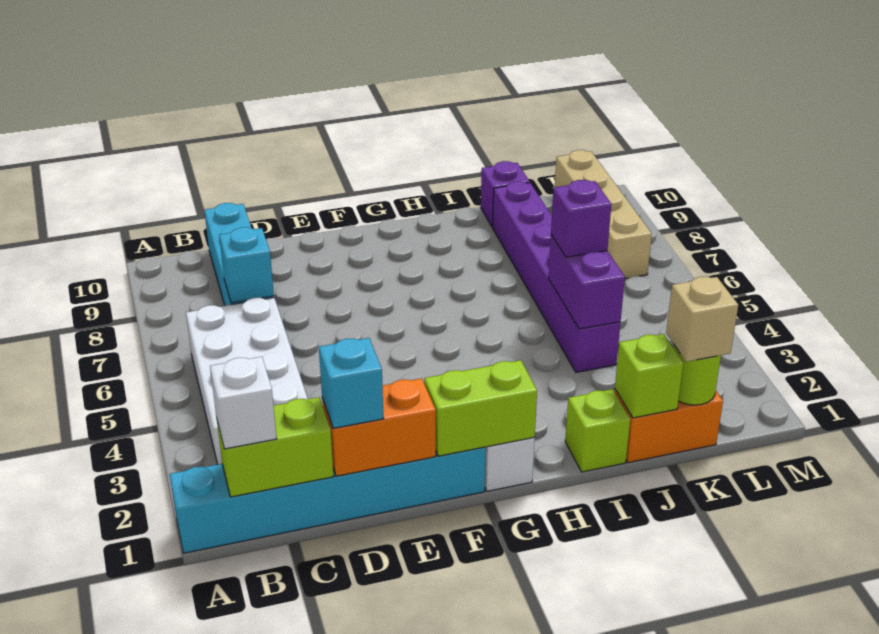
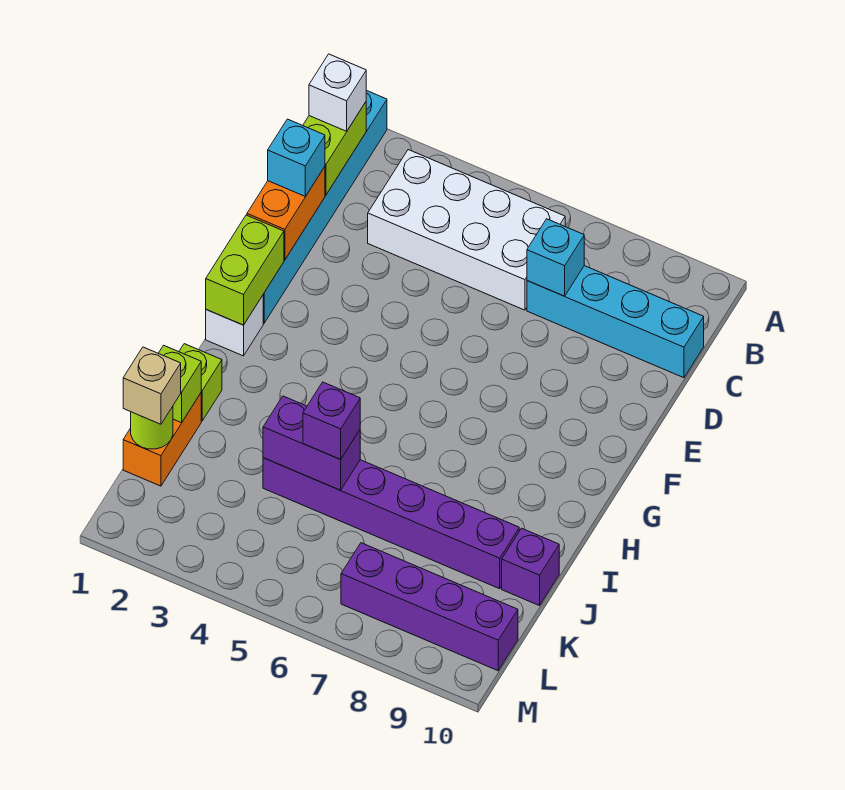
tan 1x4 brick [555,150,652,279] -> purple 1x4 brick [341,543,518,671]

